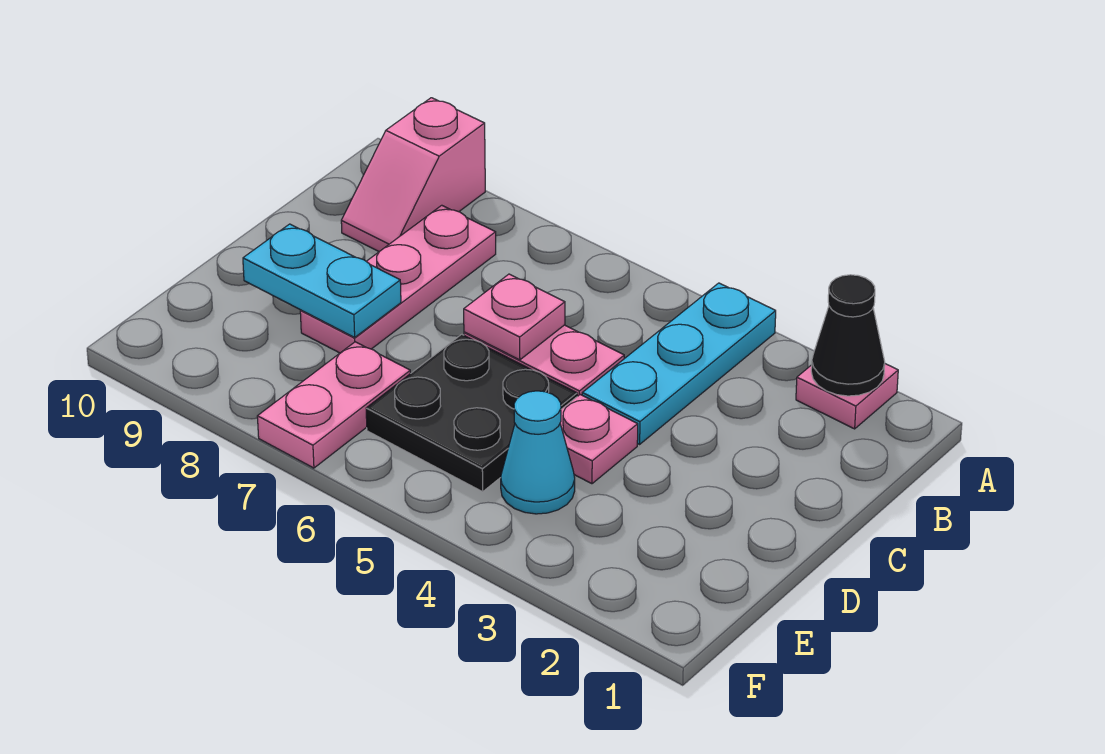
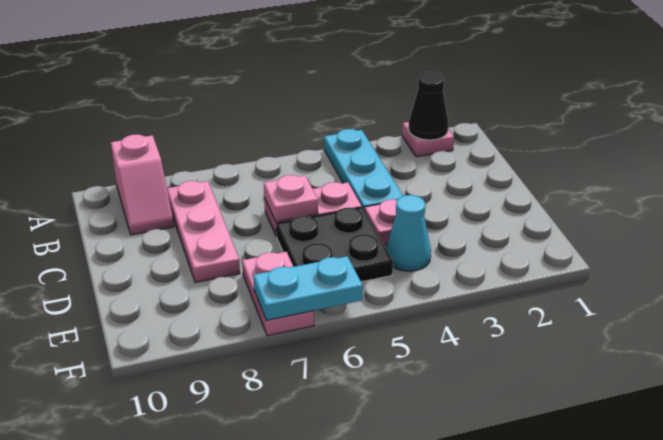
cyan 1x2 plate [243,224,401,337] -> cyan 1x2 plate moved to [253,256,363,320]

